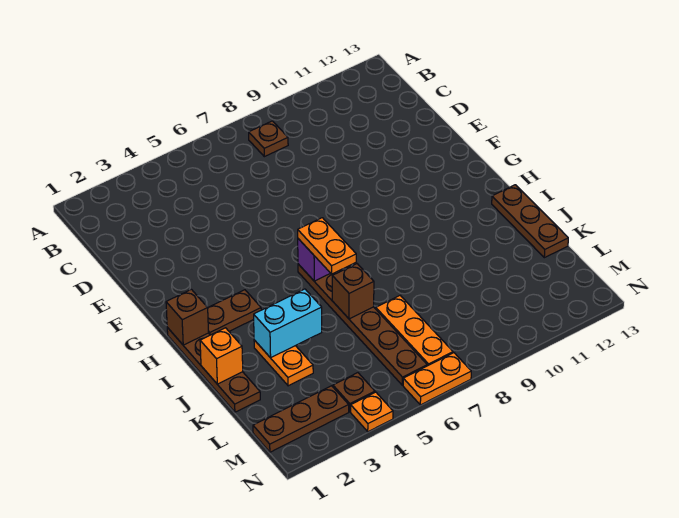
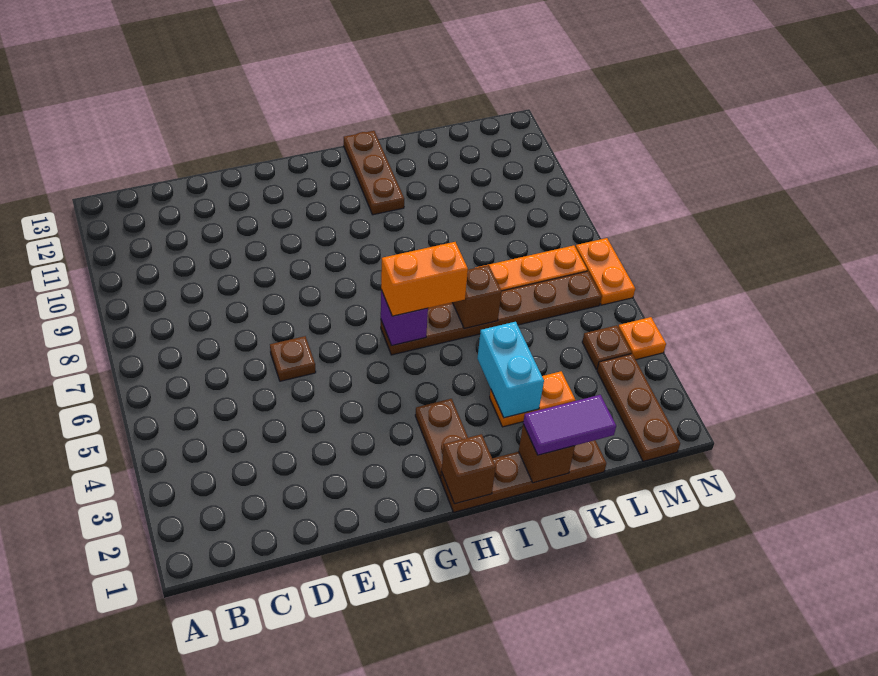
brown 1x1 plate [249,121,288,157] -> brown 1x1 plate moved to [270,336,316,381]
orange 1x2 plate [298,218,356,274] -> orange 1x2 brick [381,242,468,316]
brown 1x3 plate [492,185,568,258] -> brown 1x3 plate turned to [344,131,404,215]
orange 1x1 brick [200,328,243,384] -> brown 1x1 brick [519,424,575,483]
none -> purple 1x2 tile [523,395,616,455]

